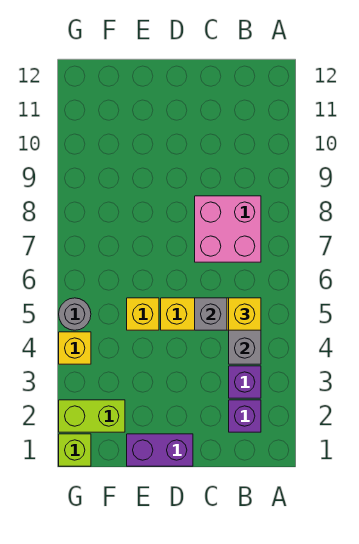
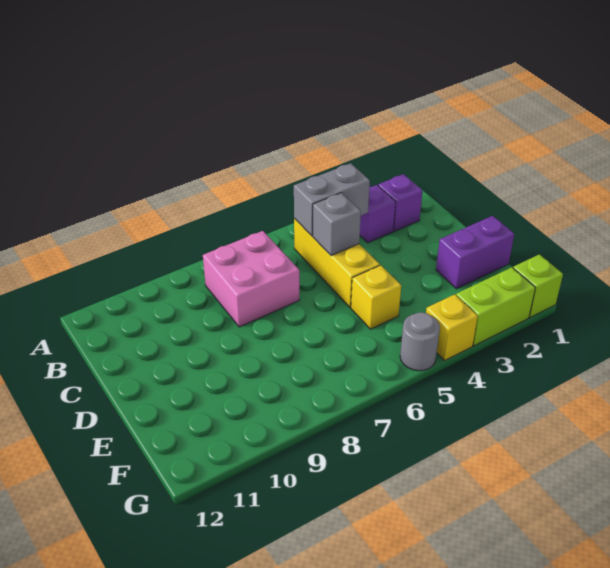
yellow 1x1 brick [229,298,261,330] -> none
purple 1x2 brick [127,434,193,466] -> purple 1x2 brick turned to [436,216,514,289]
lime 1x2 brick [59,400,125,432] -> lime 1x2 brick turned to [456,267,535,346]

